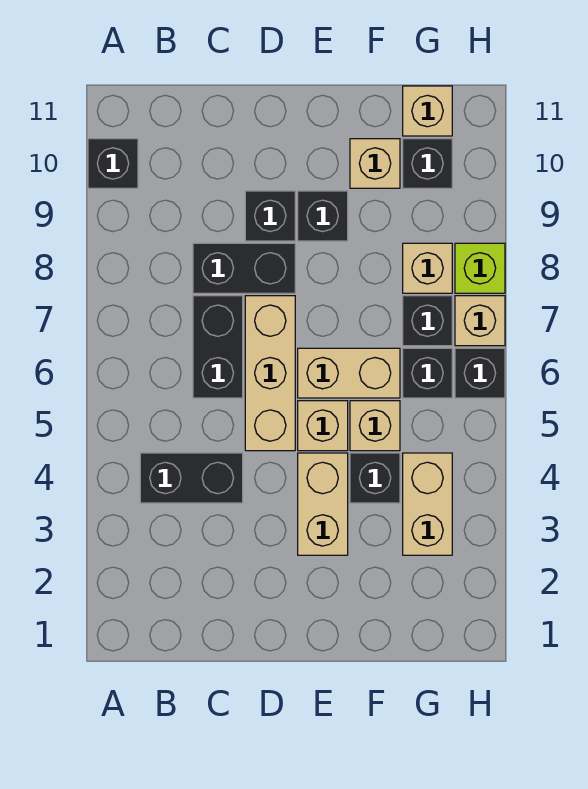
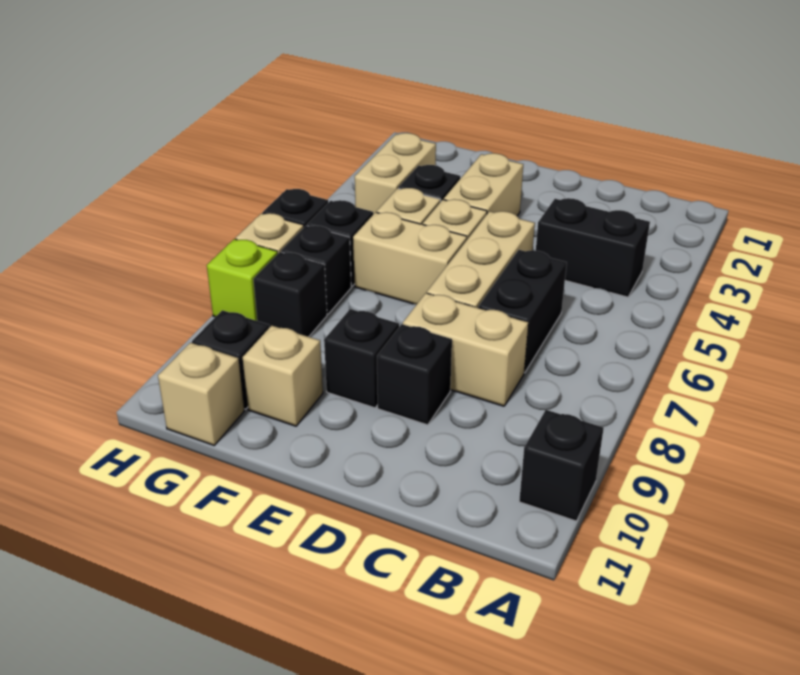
black 1x2 brick [193,243,295,293] -> tan 1x2 brick [403,293,528,406]
tan 1x1 brick [403,243,452,293] -> black 1x1 brick [253,252,327,337]

